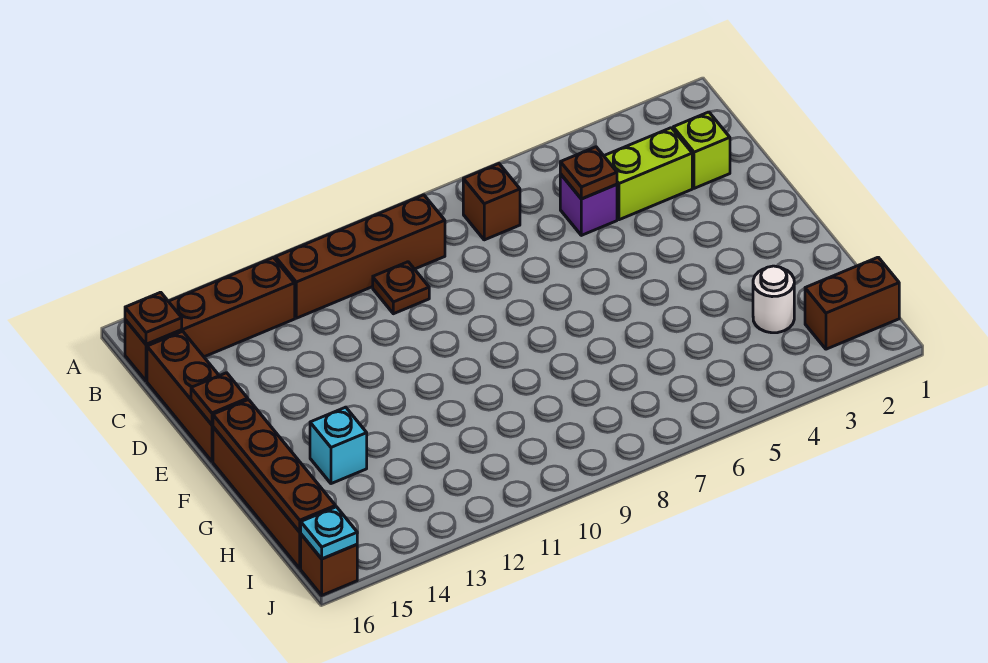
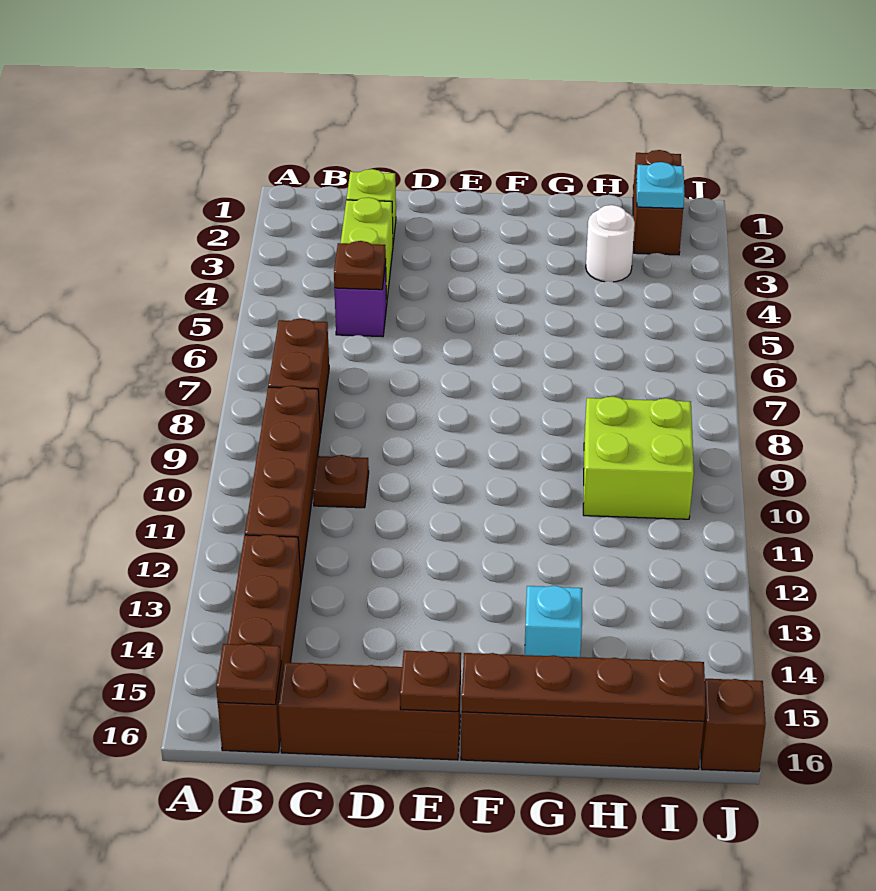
brown 1x1 brick [463,164,520,240] -> brown 1x2 brick [268,318,329,434]
none -> lime 2x2 brick [583,396,694,519]
cyan 1x1 plate [301,507,357,559] -> cyan 1x1 plate moved to [636,162,684,208]

